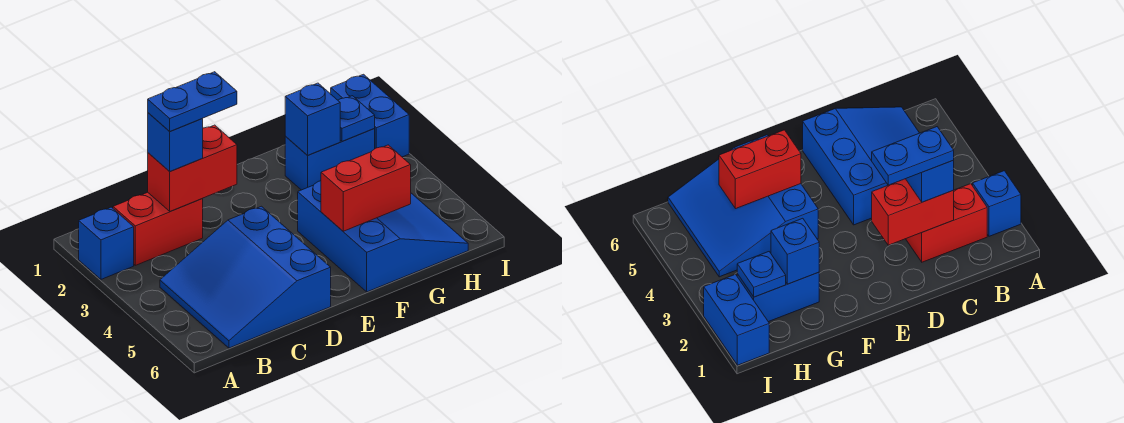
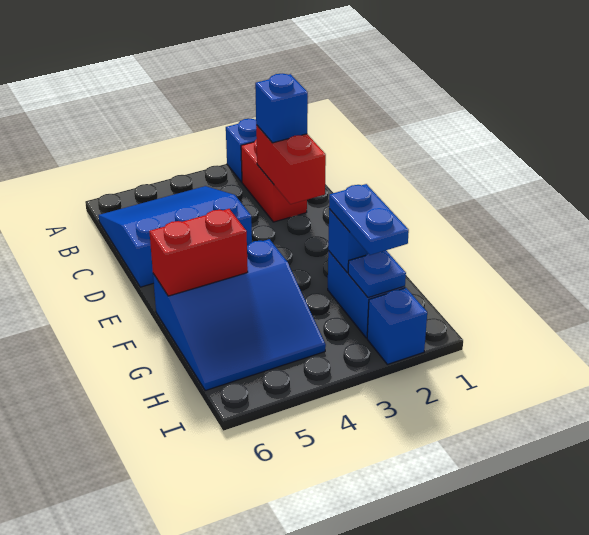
blue 1x2 plate [148,72,237,131] -> blue 1x2 plate moved to [329,184,409,255]
red 1x2 brick [321,145,411,231] -> red 1x2 brick turned to [149,209,248,296]
blue 1x2 brick [331,74,409,157] -> blue 1x1 brick [367,288,427,364]

